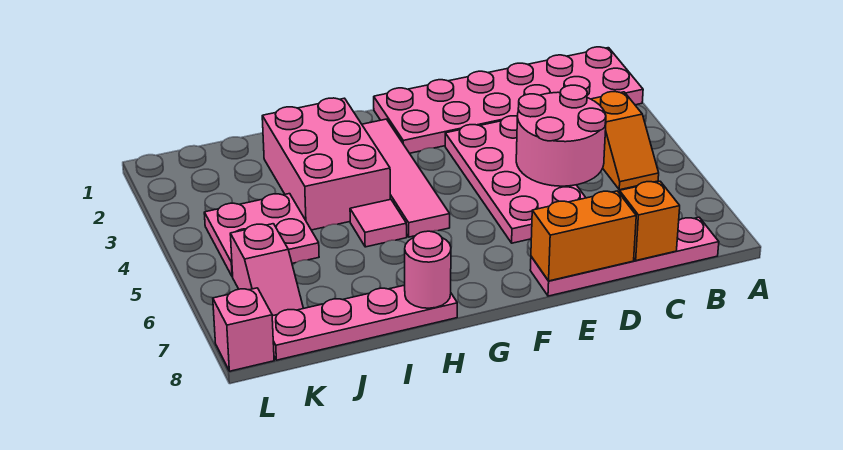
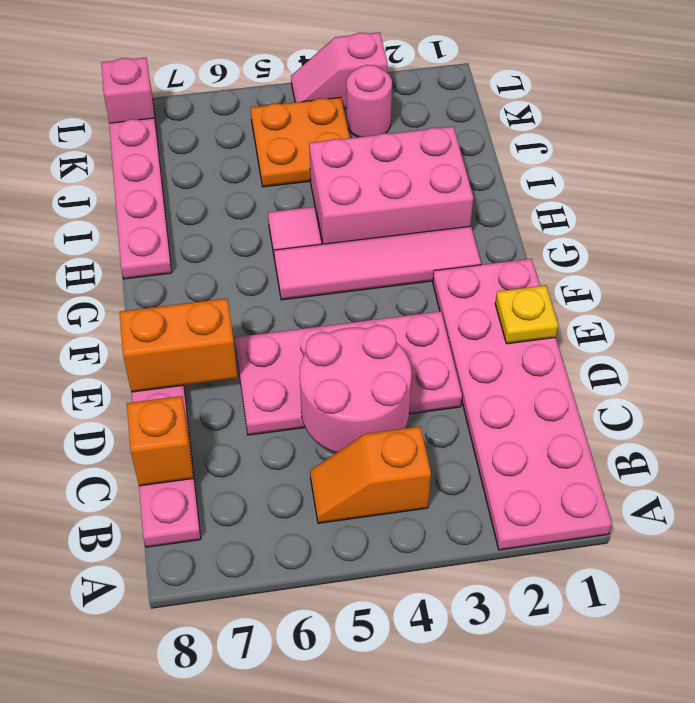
orange 1x2 brick [531,191,636,281] -> orange 1x2 brick turned to [120,298,238,392]
none -> yellow 1x1 plate [495,285,558,344]
pink 1x1 round brick [405,231,451,308] -> pink 1x1 round brick moved to [347,65,392,137]
pink 2x2 plate [204,194,319,277] -> orange 2x2 plate [251,97,350,187]
pink 1x2 slope [230,224,303,316] -> pink 1x2 slope moved to [291,32,388,108]

